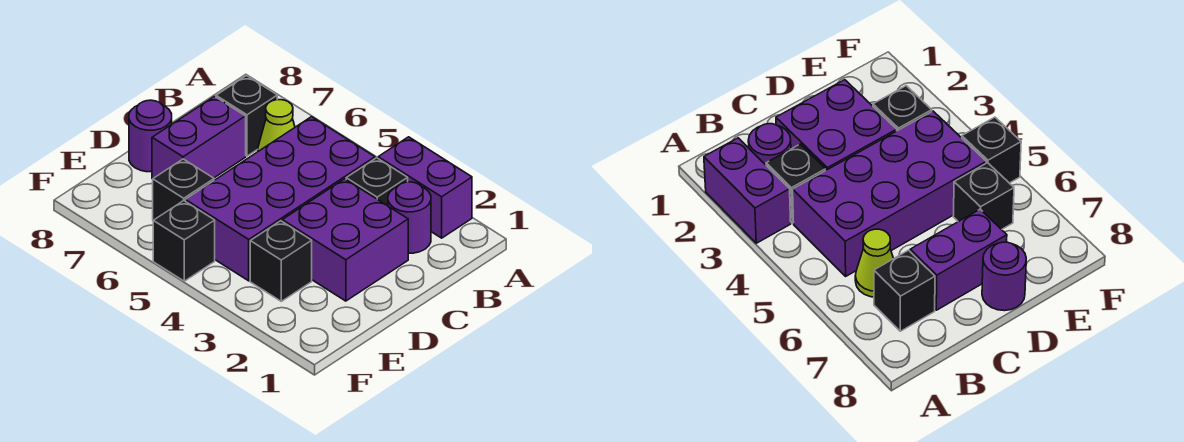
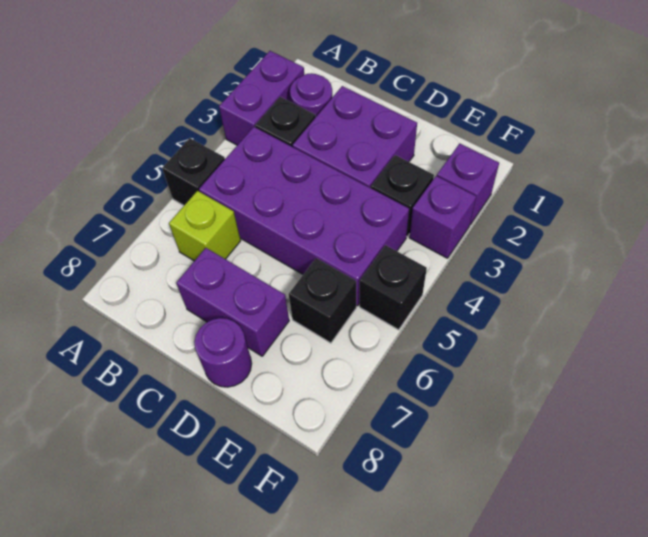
lime 1x1 cone [258,100,295,151] -> lime 1x1 brick [169,191,241,261]
black 1x1 brick [216,76,277,156] -> black 1x1 brick moved to [162,138,225,205]
none -> purple 1x1 brick [437,144,499,225]
none -> purple 1x1 brick [409,176,476,258]

